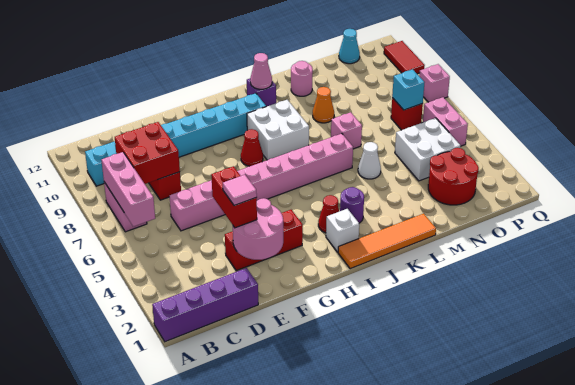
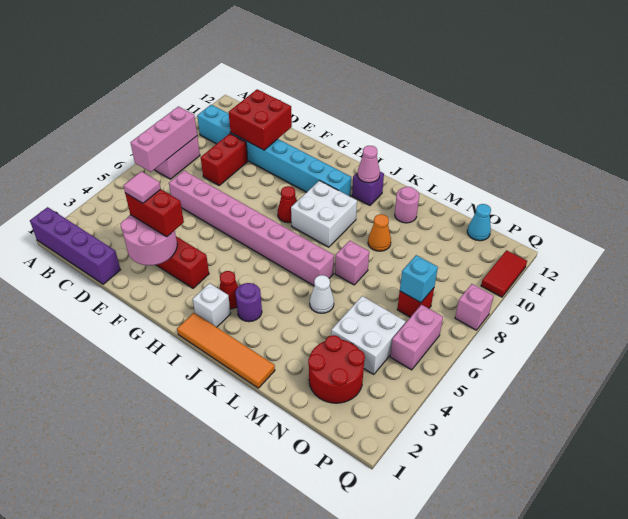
red 2x2 brick [115,122,180,184] -> red 2x2 brick moved to [229,89,292,150]
red 1x2 brick [211,166,257,228] -> red 1x2 brick turned to [125,189,184,237]

